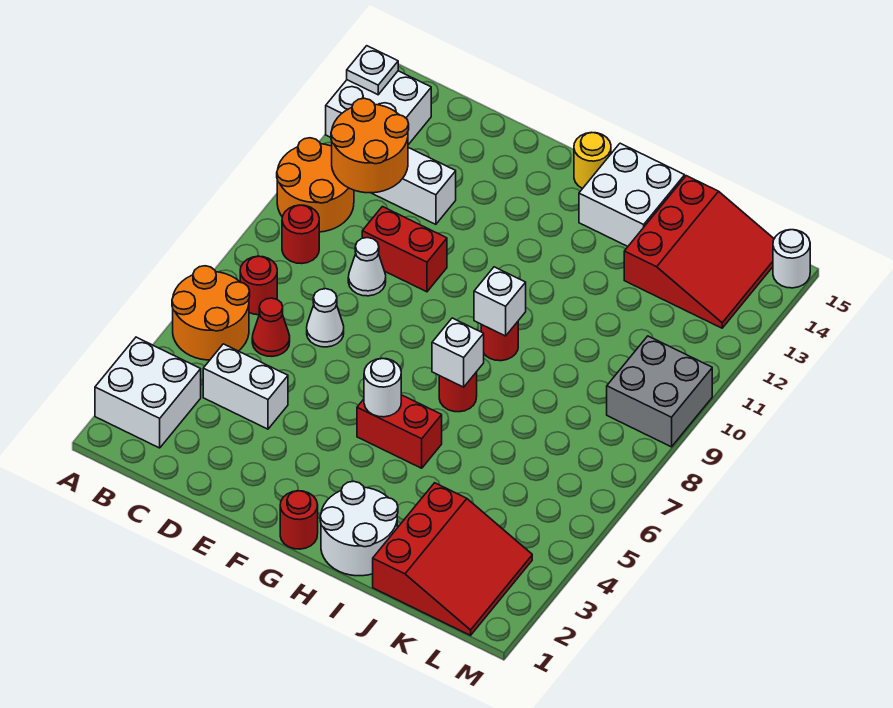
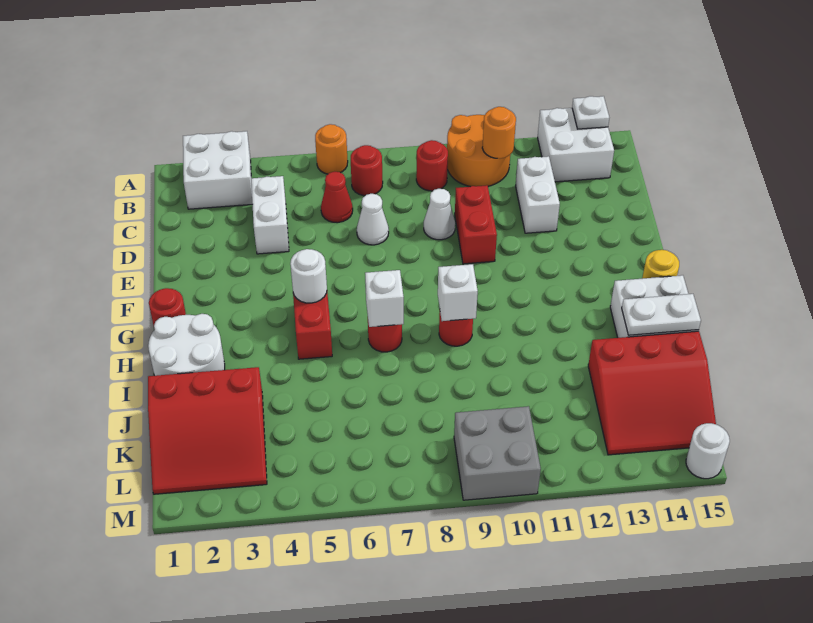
orange 2x2 round brick [172,266,250,360] -> orange 1x1 round brick [315,124,348,174]
orange 2x2 round brick [331,98,409,193] -> orange 1x1 round brick [482,107,516,159]
none -> white 1x2 plate [622,294,701,335]

